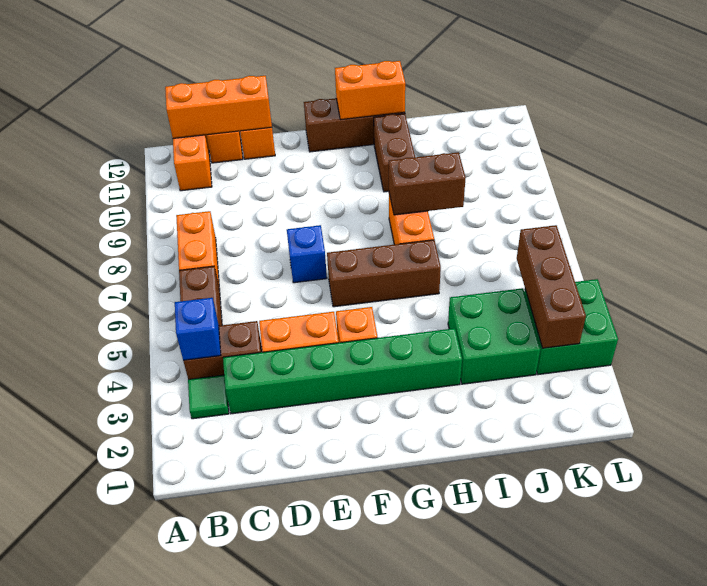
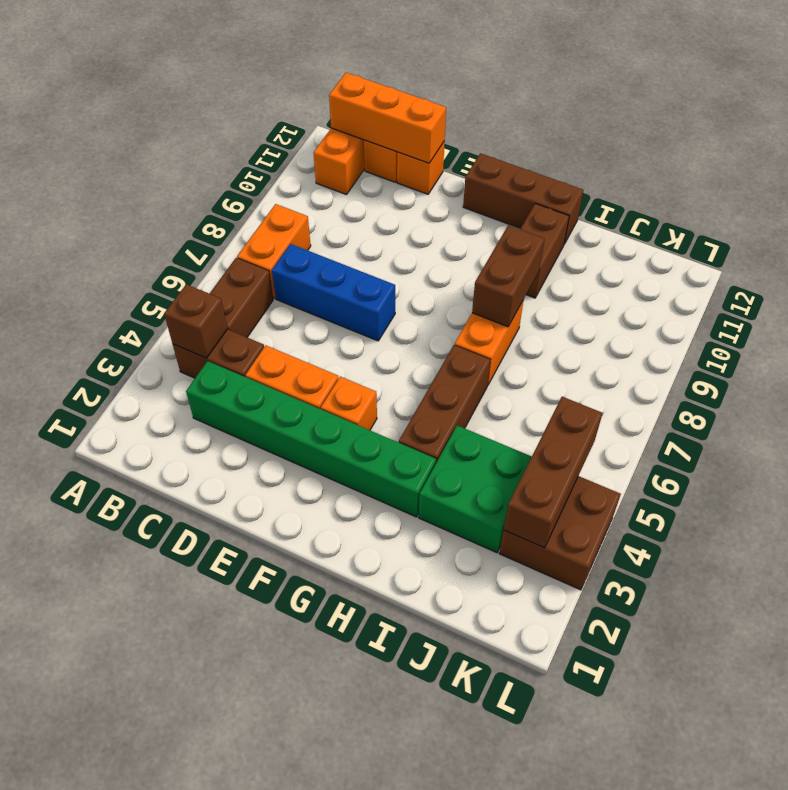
green 1x1 tile [188,375,229,419] -> none
blue 1x1 brick [175,298,221,360] -> brown 1x1 brick [164,284,227,358]
blue 1x1 brick [287,225,327,283] -> blue 1x3 brick [272,244,395,341]
brown 1x3 brick [327,240,441,307] -> brown 1x3 brick turned to [399,345,490,463]
orange 1x2 brick [335,61,405,120] -> none
brown 1x2 brick [389,152,466,215] -> brown 1x2 brick turned to [472,225,545,327]
green 2x2 brick [524,279,618,375] -> brown 2x2 brick [499,476,621,590]

